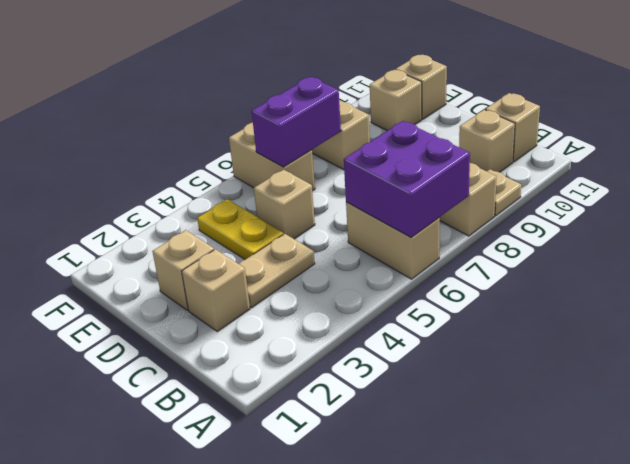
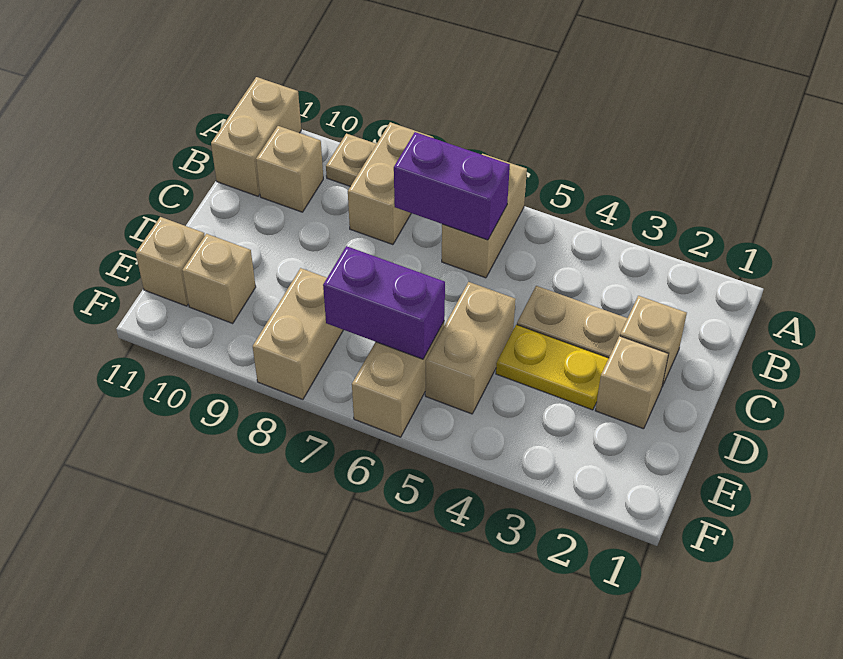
purple 2x2 brick [344,121,470,238] -> purple 1x2 brick [394,132,510,240]
tan 1x1 brick [485,93,540,162] -> tan 1x2 brick [211,77,301,196]
yellow 1x2 plate [197,199,283,260] -> yellow 1x2 plate turned to [496,325,609,410]
tan 1x1 brick [254,169,315,239] -> tan 1x2 brick [425,282,516,414]

